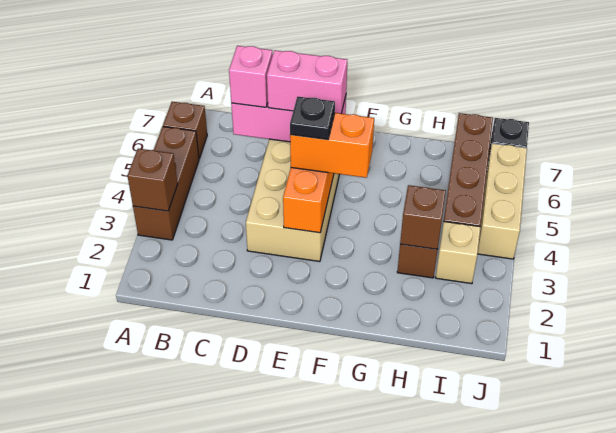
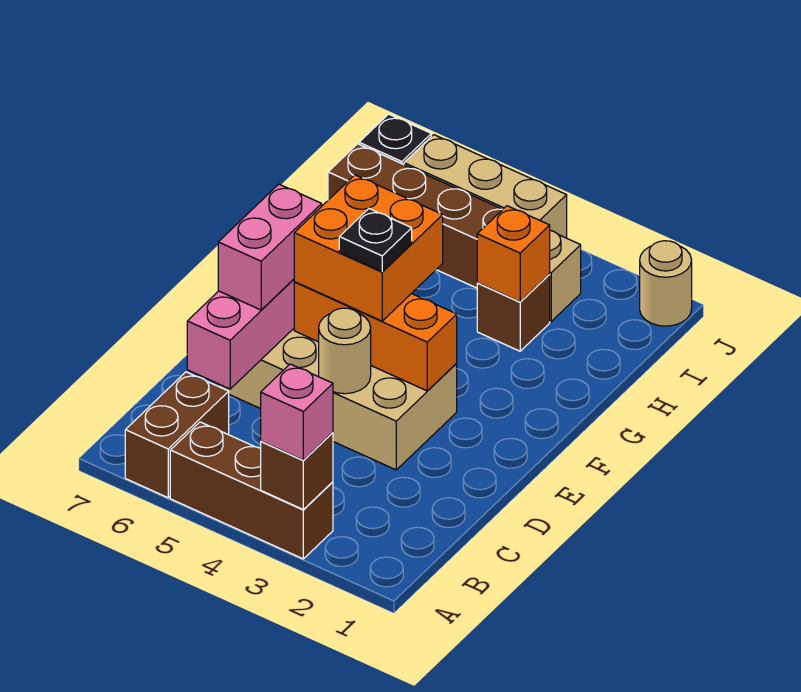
brown 1x1 brick [163,102,207,159] -> brown 1x2 brick [125,372,229,498]
pink 1x1 brick [229,46,273,107] -> pink 1x1 brick moved to [261,364,333,460]
none -> tan 1x1 round brick [319,308,371,394]
orange 1x2 brick [290,113,374,178] -> orange 2x2 brick [294,175,443,321]
brown 1x1 brick [400,185,446,249] -> orange 1x1 brick [477,206,550,302]
none -> tan 1x1 round brick [640,241,692,326]

